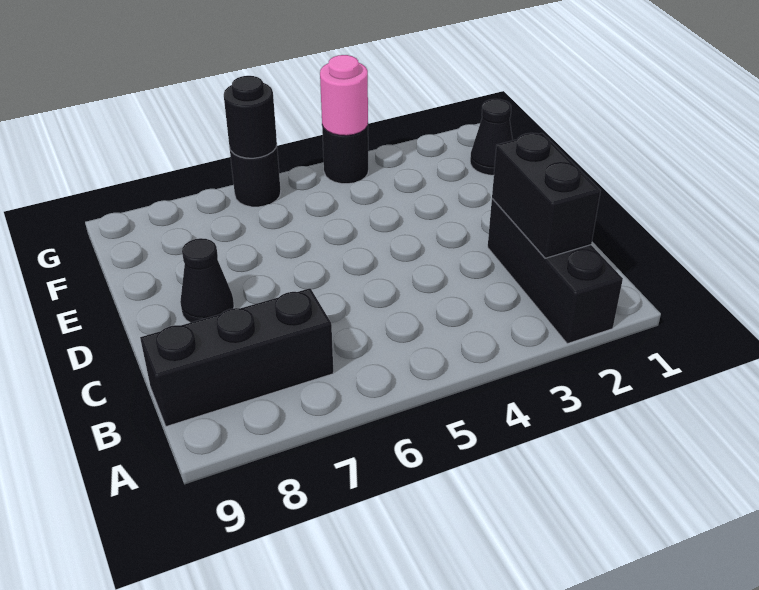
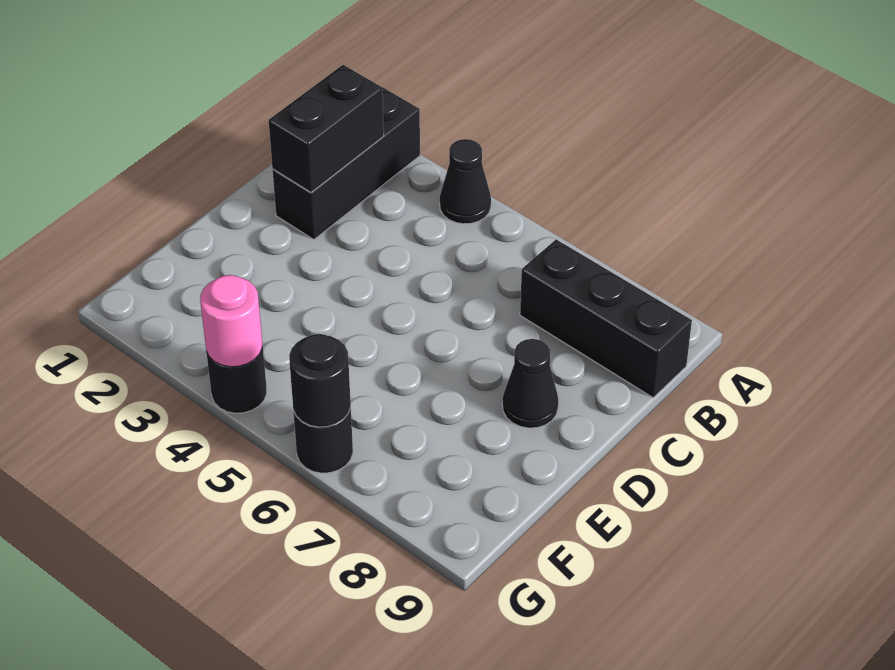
black 1x1 cone [470,99,513,175] -> black 1x1 cone moved to [440,139,491,224]

